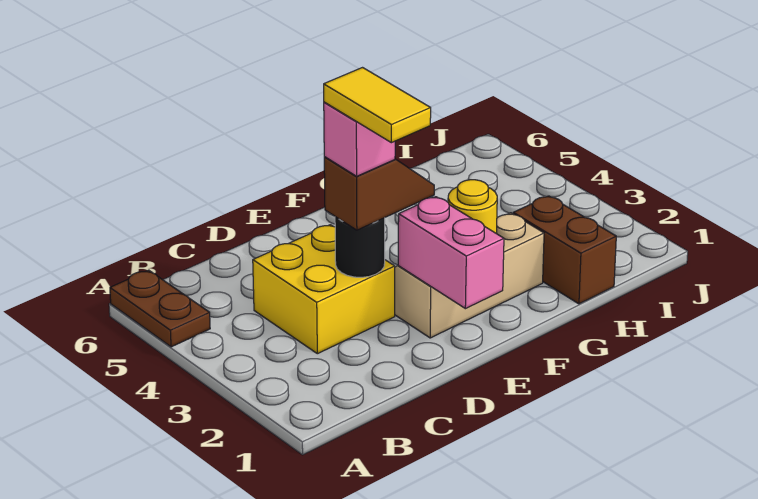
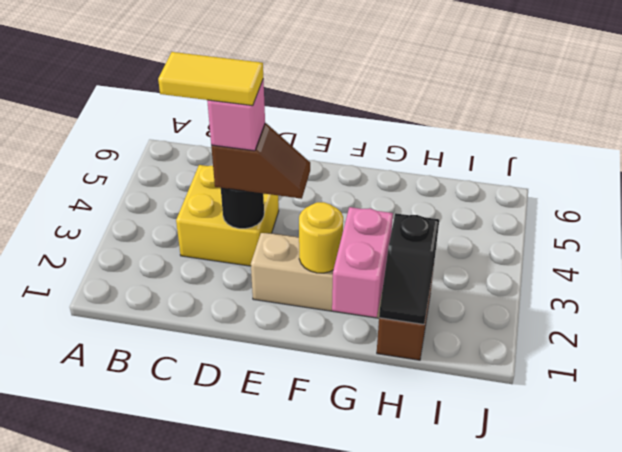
brown 1x2 plate [110,270,210,347] -> none
yellow 1x2 tile [324,68,431,143] -> yellow 1x2 tile turned to [158,52,263,106]
pink 1x2 brick [398,197,504,309] -> pink 1x2 brick moved to [332,207,393,317]
none -> black 1x2 slope [379,213,439,324]

